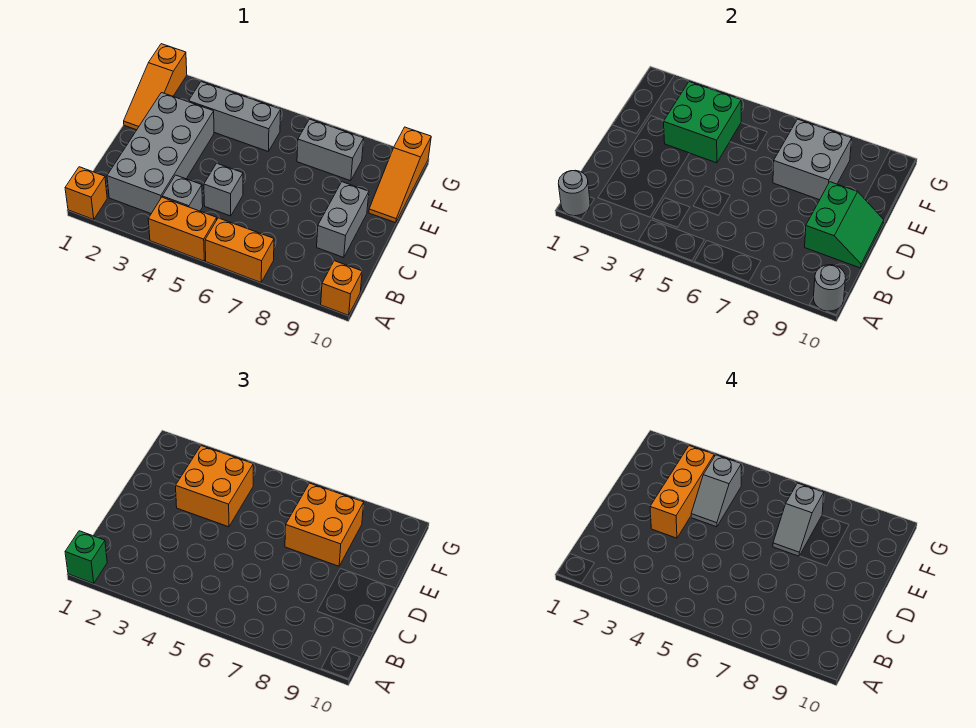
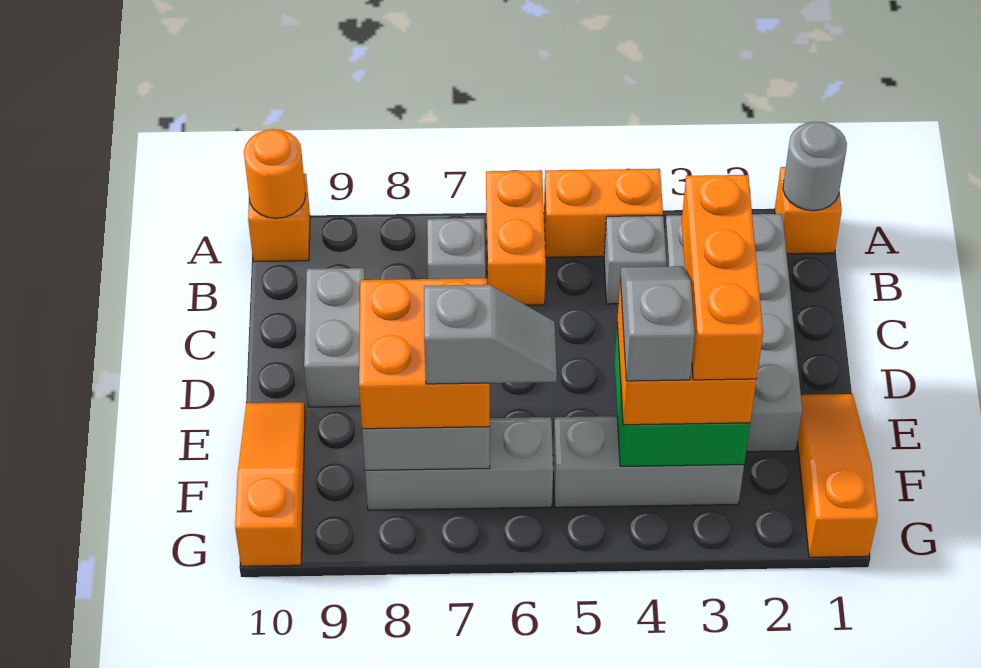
green 1x1 brick [65,531,107,583] -> none
orange 1x2 brick [205,218,274,282] -> orange 1x2 brick turned to [486,170,546,305]
grey 1x1 round brick [814,265,846,311] -> orange 1x1 round brick [244,129,306,218]
grey 1x1 brick [204,163,243,216] -> grey 1x1 brick moved to [427,218,485,279]
green 2x2 slope [805,182,884,268] -> none
grey 1x2 slope [773,483,824,556] -> grey 1x2 slope turned to [424,285,557,384]
grey 1x2 brick [297,119,364,181] -> grey 1x3 brick [365,417,553,510]

